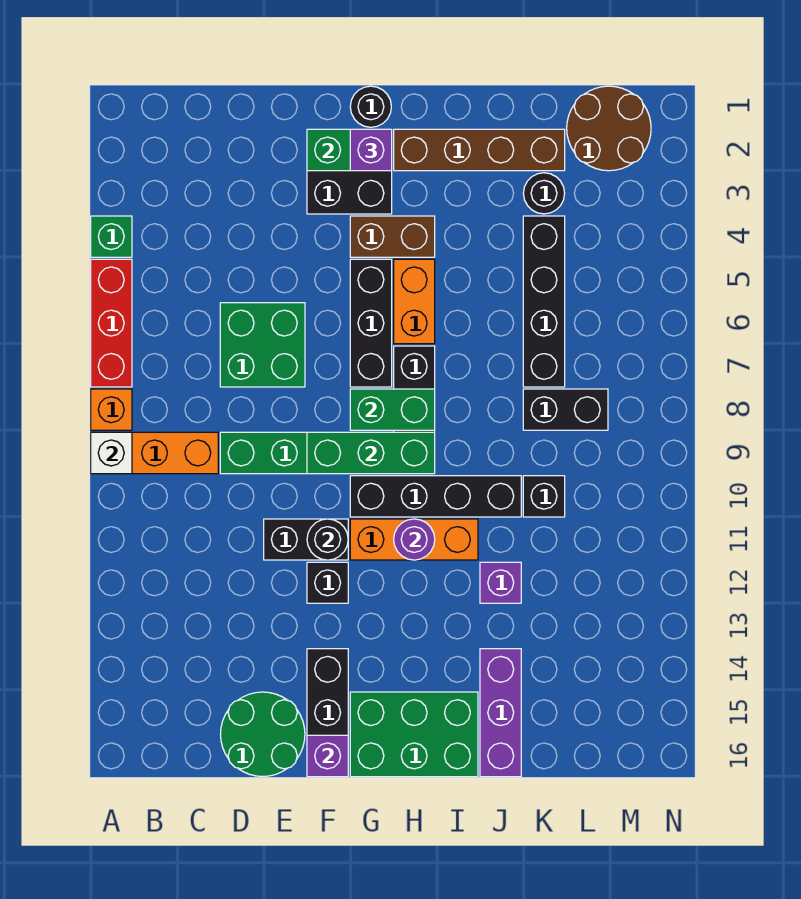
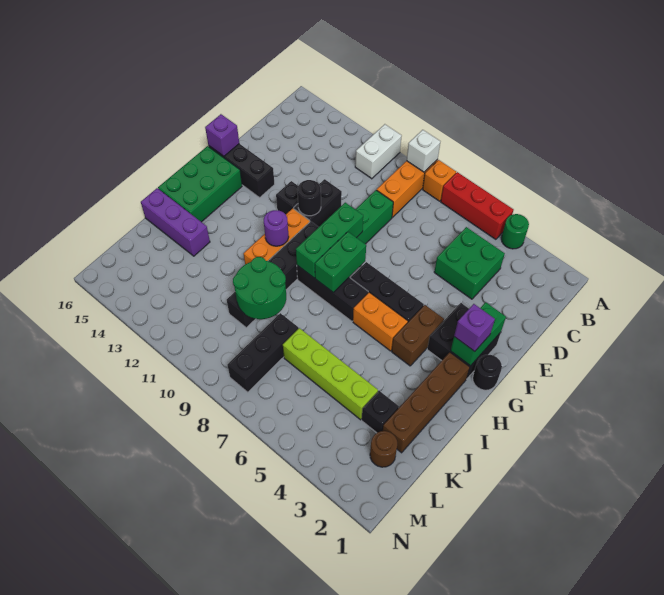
green 1x1 brick [91,216,132,257] -> green 1x1 round brick [501,214,529,249]
none -> white 1x2 brick [355,124,401,179]
green 2x2 brick [220,303,305,387] -> green 2x2 brick moved to [434,227,505,299]
green 2x2 round brick [220,692,305,777] -> green 2x2 round brick moved to [233,257,286,319]
purple 1x1 brick [480,562,521,603] -> none
black 1x1 round brick [523,173,565,214] -> black 1x1 brick [362,391,399,433]
black 1x4 brick [523,216,565,387] -> lime 1x4 brick [283,328,378,420]
black 1x2 brick [523,389,608,430] -> black 1x3 brick [227,313,299,392]
brown 2x2 round brick [567,86,651,171] -> brown 1x1 round brick [370,431,397,467]

